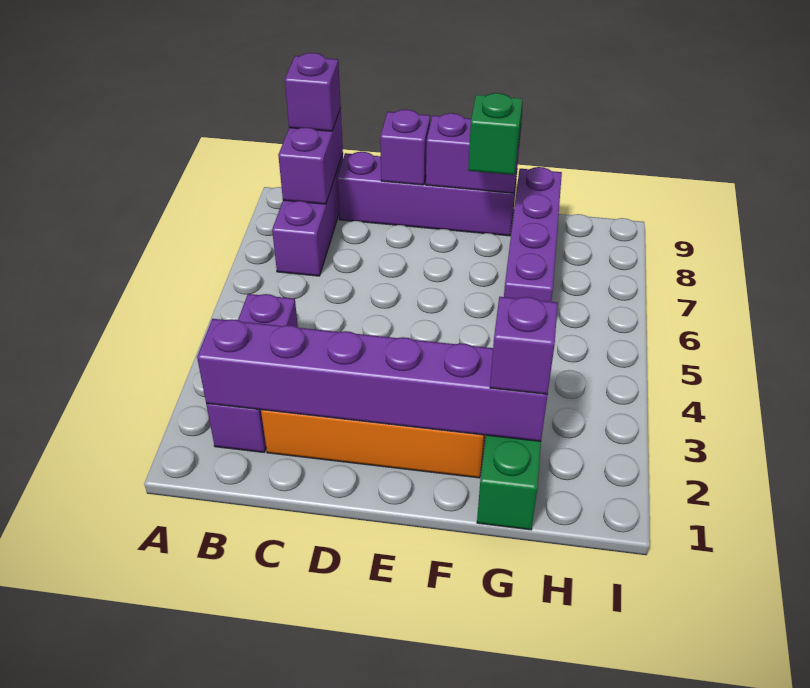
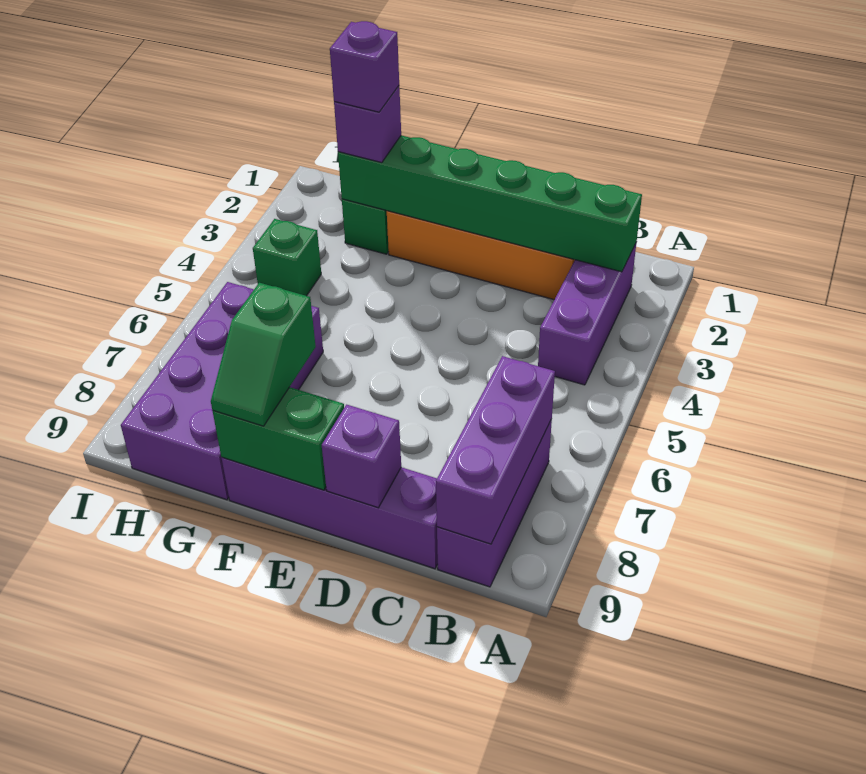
purple 1x6 brick [197,319,548,441] -> green 1x6 brick [338,135,642,272]
purple 1x2 brick [278,109,343,204] -> purple 1x3 brick [436,356,555,544]
purple 1x1 brick [285,53,341,131] -> purple 1x1 brick moved to [330,21,399,112]
purple 1x2 brick [426,113,521,193] -> green 1x2 brick [213,387,344,490]
purple 1x4 brick [504,167,562,302] -> purple 2x4 brick [121,282,323,500]
none -> green 1x1 brick [253,219,321,296]

